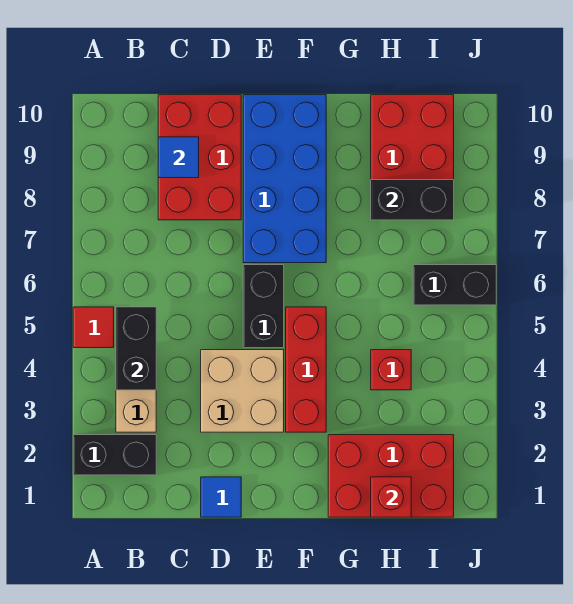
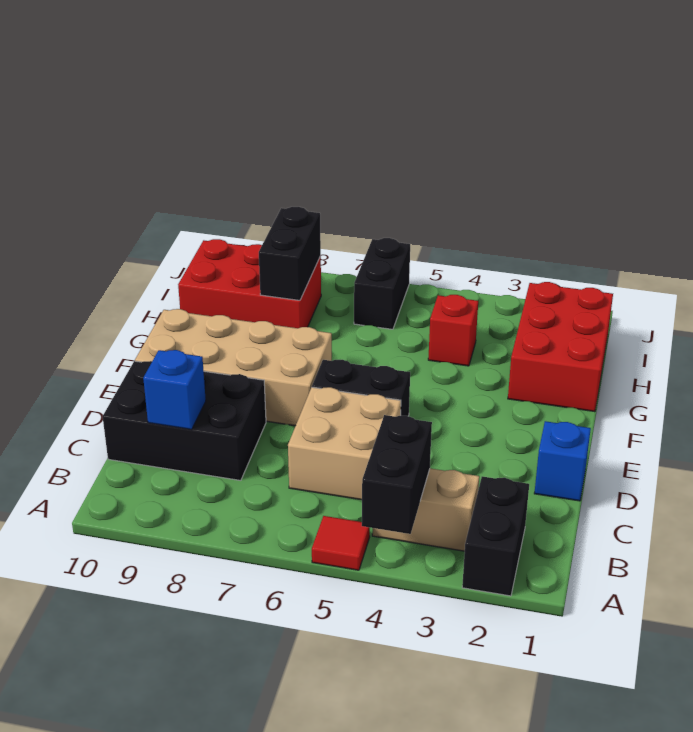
black 1x2 brick [116,307,156,390] -> black 1x2 brick turned to [362,415,432,534]
red 2x3 brick [158,95,241,220] -> black 2x3 brick [103,361,266,480]
blue 1x1 tile [158,137,199,178] -> blue 1x1 brick [143,350,206,429]
blue 1x1 tile [201,477,241,517] -> blue 1x1 brick [534,421,591,501]
tan 2x2 brick [201,350,284,432] -> tan 2x2 brick moved to [288,387,401,500]
blue 2x4 brick [243,95,326,263] -> tan 2x4 brick [135,309,332,426]
red 1x3 brick [286,307,326,432] -> none
red 1x1 brick [371,477,411,517] -> none

